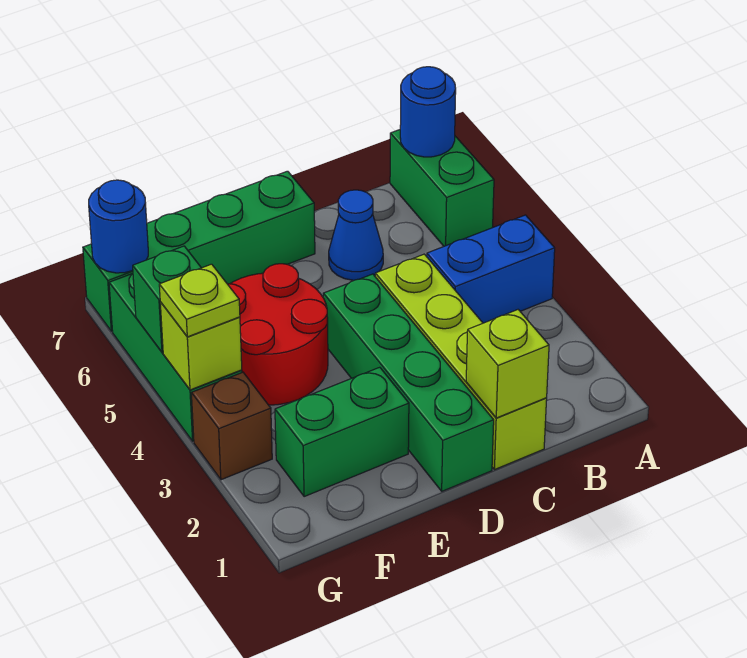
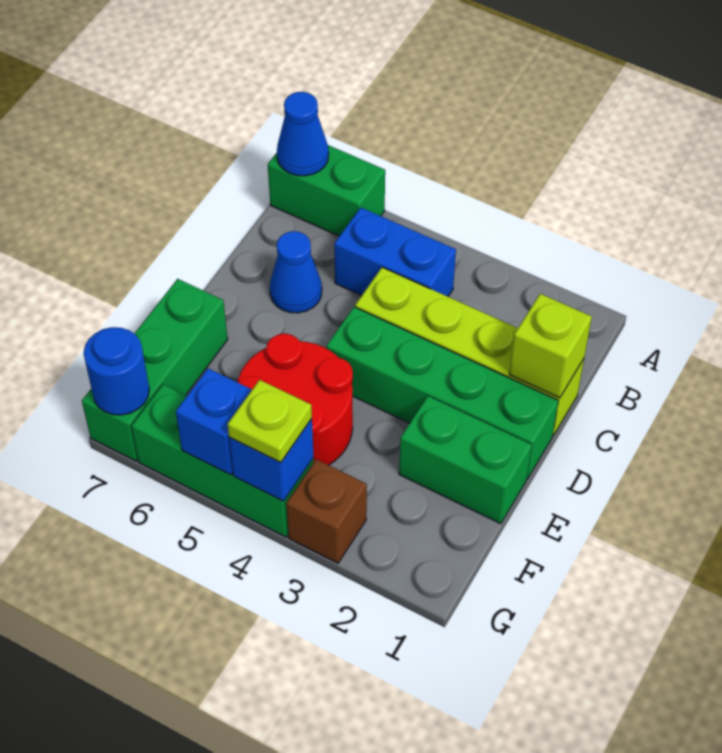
blue 1x2 brick [427,215,555,323] -> blue 1x2 brick turned to [334,208,456,296]
blue 1x1 round brick [400,67,456,157] -> blue 1x1 cone [277,92,329,176]
green 1x4 brick [83,171,315,331] -> green 1x3 brick [82,279,228,461]
green 1x2 brick [275,367,409,497] -> green 1x2 brick turned to [399,396,532,524]
lime 1x1 brick [160,302,242,390] -> blue 1x1 brick [229,419,314,501]
green 1x1 brick [133,246,201,352] -> blue 1x1 brick [176,368,252,475]

